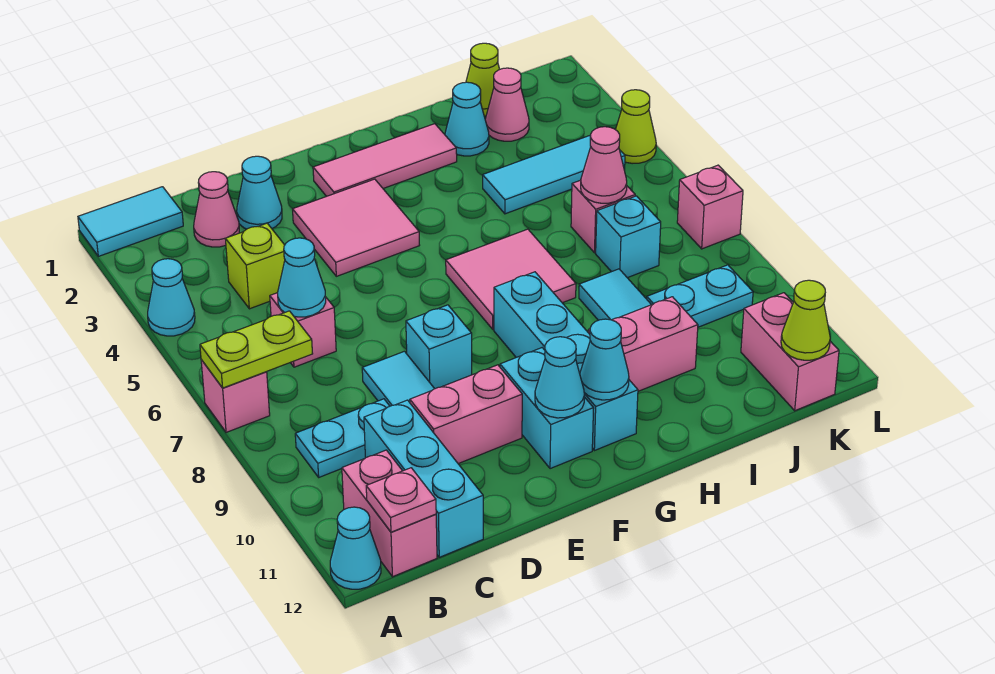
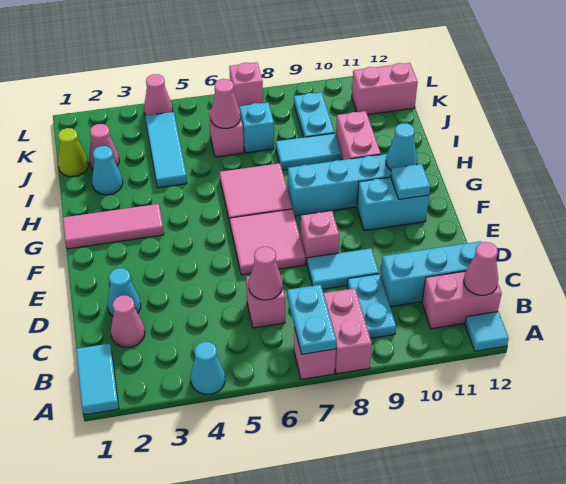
lime 1x2 plate [200,311,313,388] -> cyan 1x2 plate [287,285,336,354]
cyan 1x1 cone [330,507,381,589] -> cyan 1x1 tile [465,312,509,351]
pink 1x1 plate [366,468,436,532] -> pink 1x1 cone [464,242,498,295]
lime 1x1 brick [225,223,285,309] -> none
cyan 1x1 cone [278,238,326,317] -> pink 1x1 cone [249,247,282,300]
pink 1x2 brick [410,365,522,464] -> pink 1x2 brick moved to [323,288,372,374]
pink 2x2 tile [293,179,420,276] -> pink 2x2 tile moved to [230,209,305,275]
cyan 1x1 brick [406,305,472,389] -> pink 1x1 brick [301,211,339,264]
pink 1x3 tile [313,124,457,196] -> pink 1x3 tile turned to [63,204,164,249]
cyan 1x1 cone [535,337,584,418] -> cyan 1x1 tile [391,164,430,199]
lime 1x1 cone [781,280,830,360] -> none
lime 1x1 cone [616,90,656,164] -> pink 1x1 cone [144,74,173,116]

